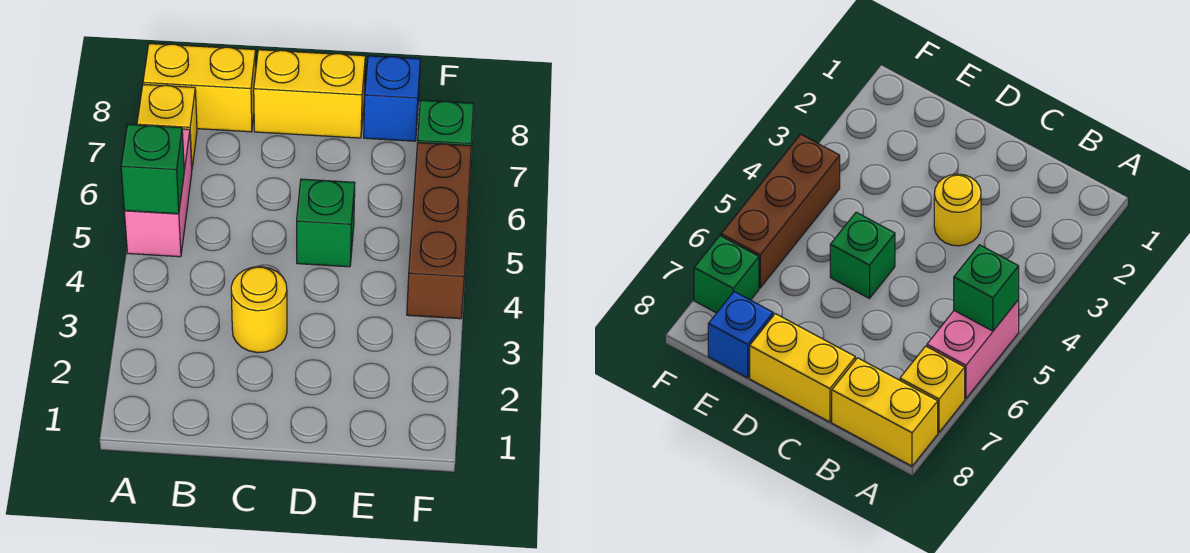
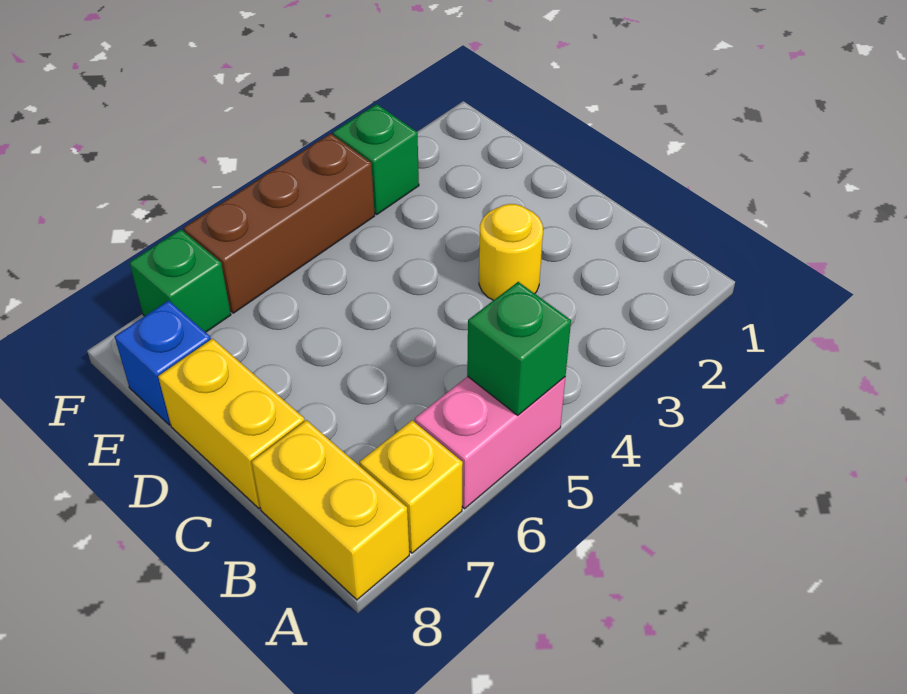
green 1x1 brick [297,179,355,267] -> green 1x1 brick moved to [333,104,419,214]

